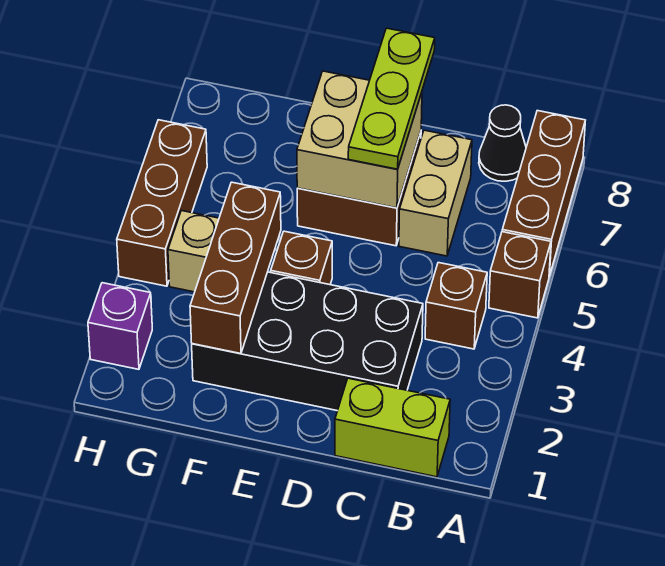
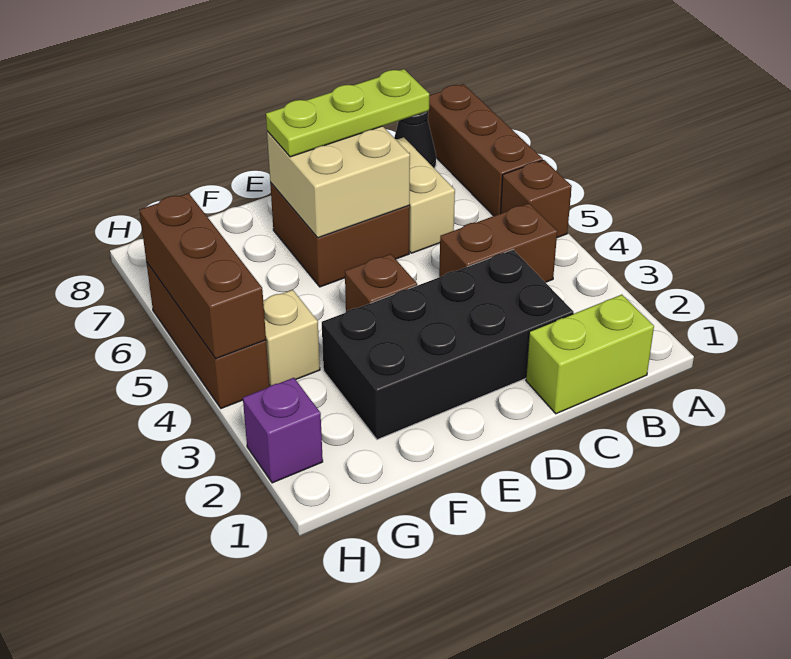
brown 1x1 brick [425,263,487,349] -> brown 1x2 brick [439,203,557,282]
lime 1x3 plate [348,28,435,169] -> lime 1x3 plate turned to [266,69,429,157]
brown 1x3 brick [190,182,281,354] -> brown 1x3 brick moved to [139,193,266,359]

